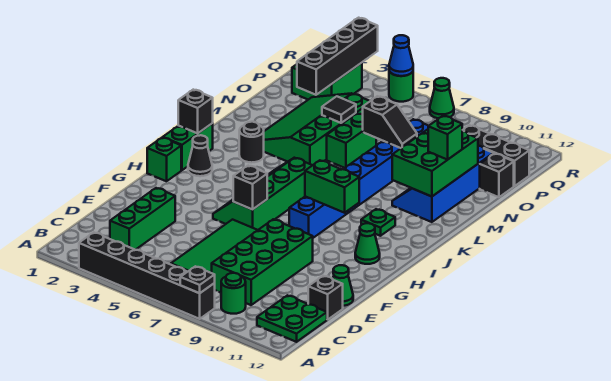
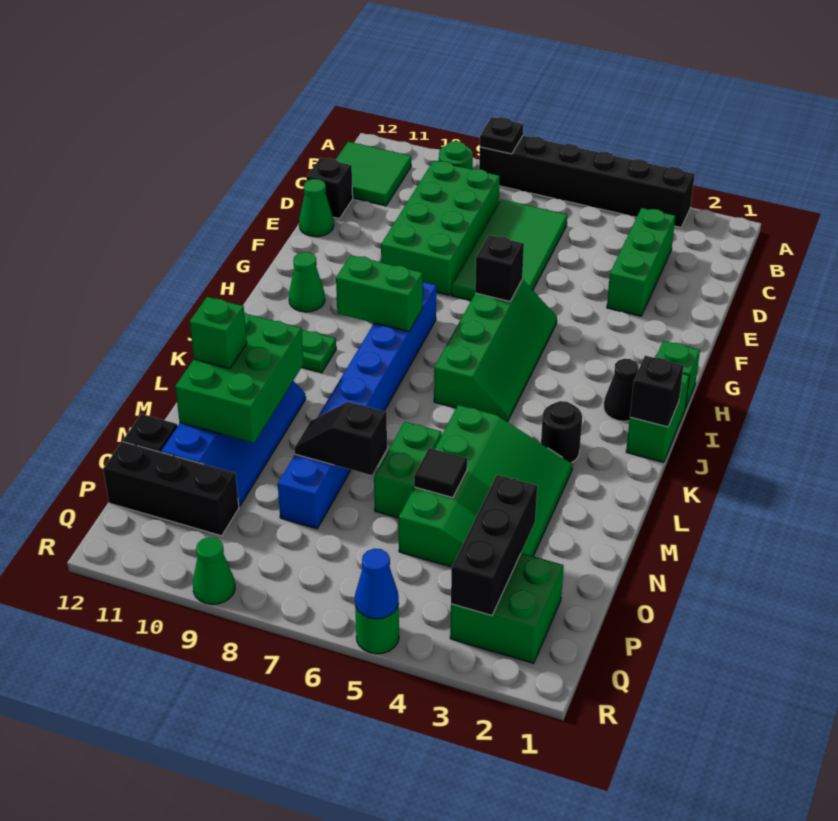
green 2x2 plate [257,295,327,342] -> green 2x2 tile [336,142,411,206]
black 1x4 brick [297,18,378,95] -> black 1x3 brick [451,475,537,615]
green 1x1 cone [430,78,454,118] -> green 1x1 cone moved to [193,537,235,604]

